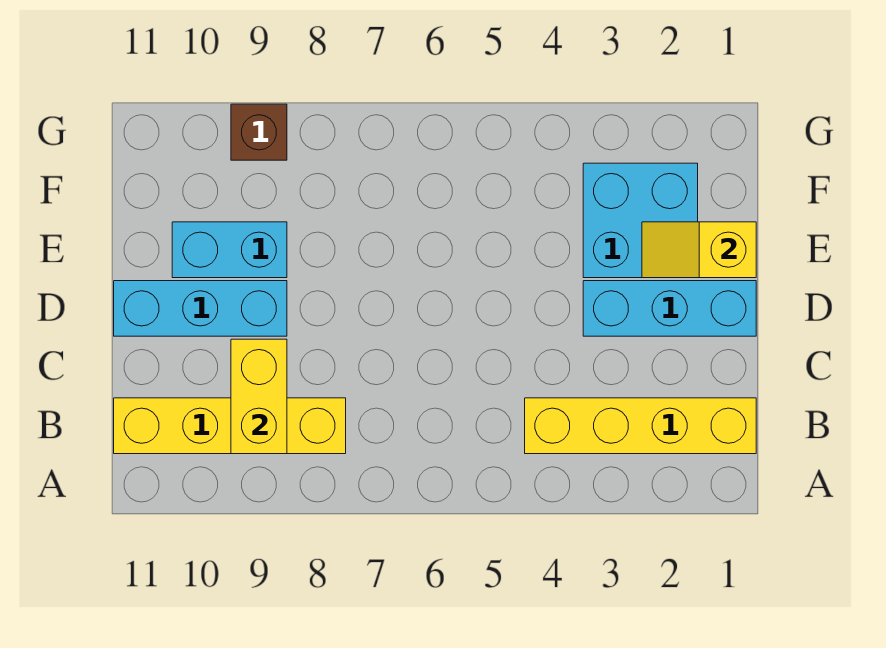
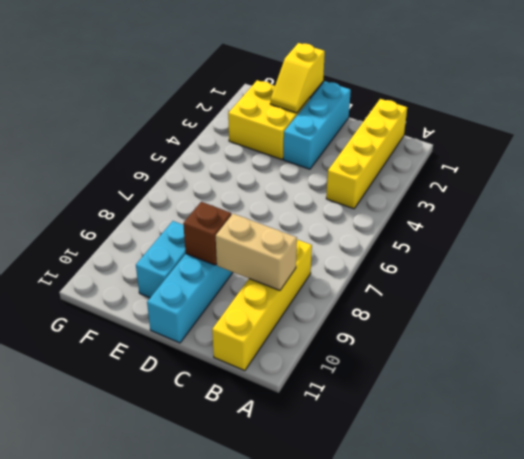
yellow 1x2 brick [231,339,287,454] -> tan 1x2 brick [216,214,297,290]
cyan 2x2 brick [583,163,698,278] -> yellow 2x2 brick [228,80,310,160]
brown 1x1 brick [231,104,287,160] -> brown 1x1 brick moved to [183,202,231,265]

